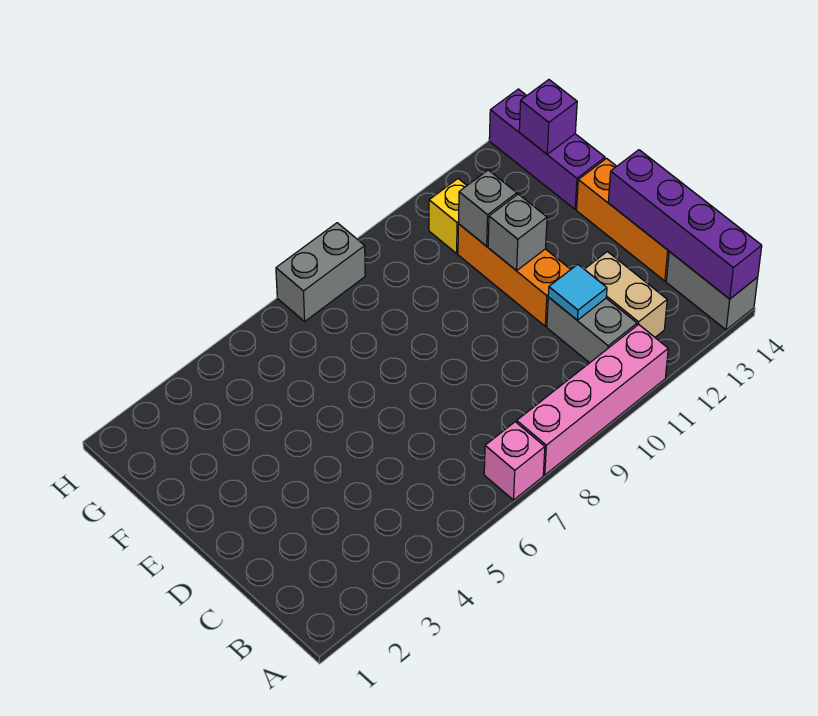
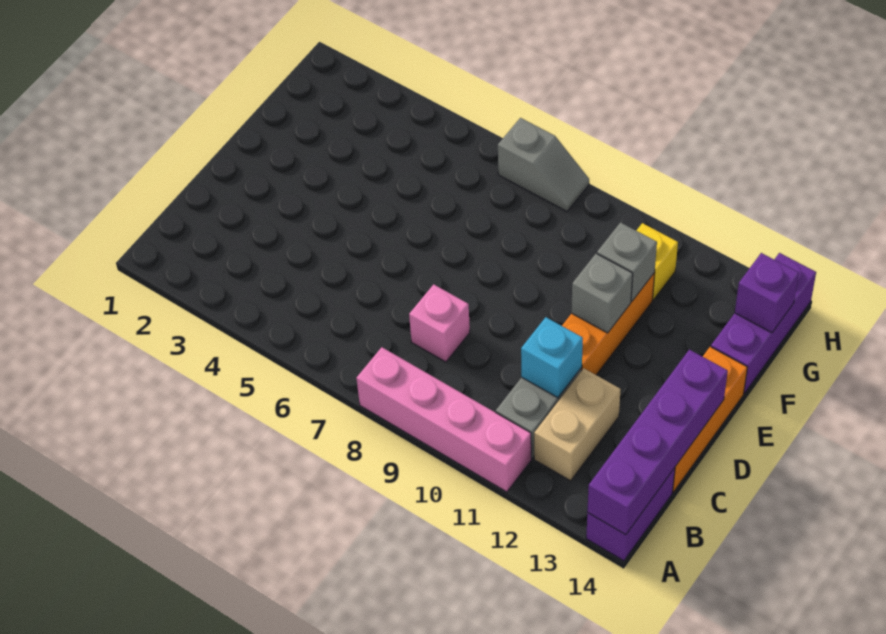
pink 1x1 brick [484,422,545,500] -> pink 1x1 brick moved to [409,284,470,362]
grey 1x2 brick [666,252,758,330] -> purple 1x2 brick [586,468,675,561]
cyan 1x1 tile [548,264,607,320] -> cyan 1x1 brick [521,317,583,398]
grey 1x2 brick [276,223,365,321] -> grey 1x2 slope [498,118,589,211]

